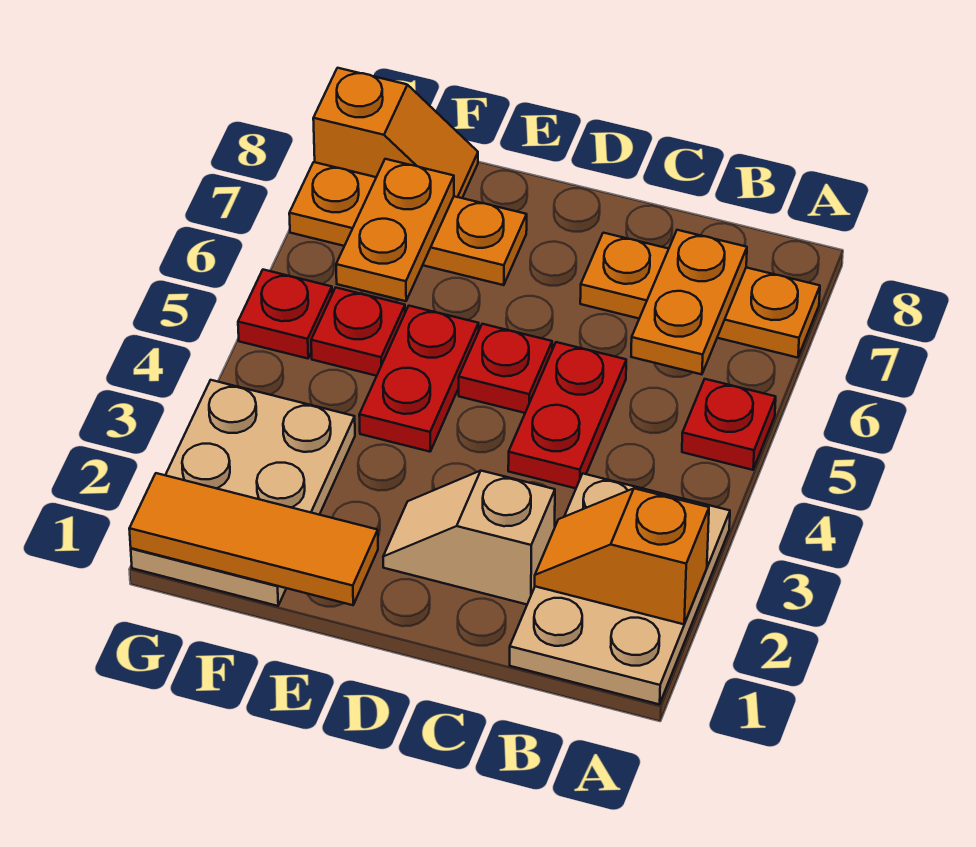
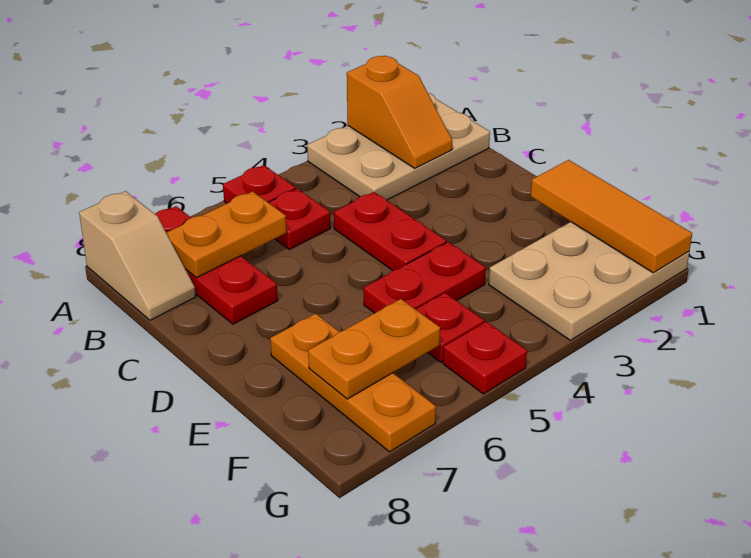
orange 1x3 plate [580,233,820,358] -> red 1x3 plate [155,206,278,324]
tan 1x2 slope [383,471,555,604] -> tan 1x2 slope moved to [79,191,196,320]
red 1x2 plate [508,342,626,488] -> red 1x2 plate turned to [334,192,446,271]
red 1x1 plate [459,324,552,413] -> red 1x1 plate moved to [268,189,330,249]
orange 1x2 slope [313,68,478,198] -> none

